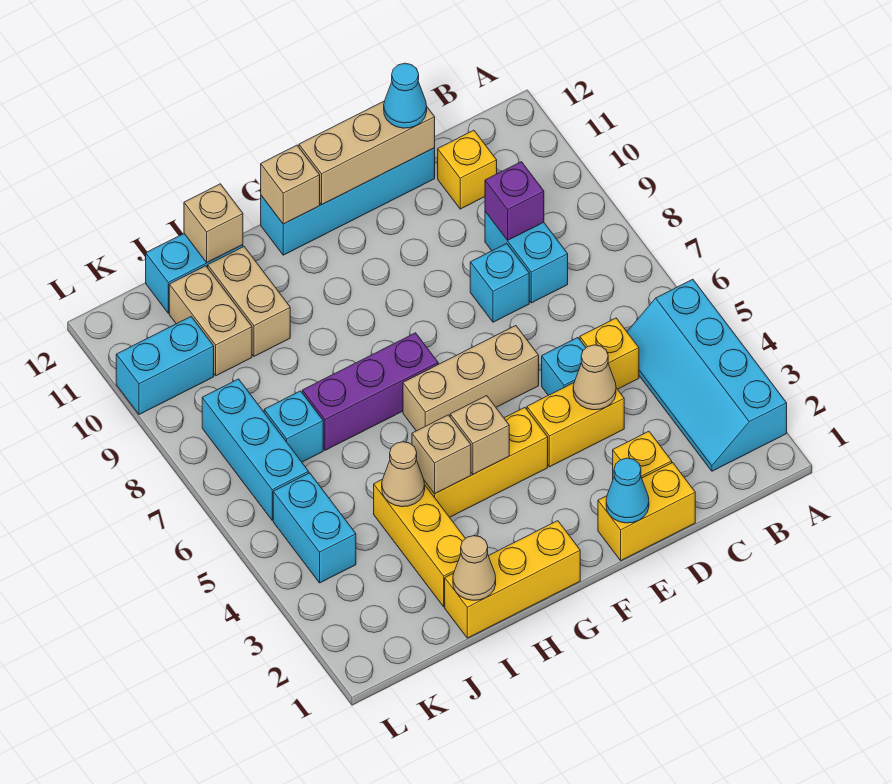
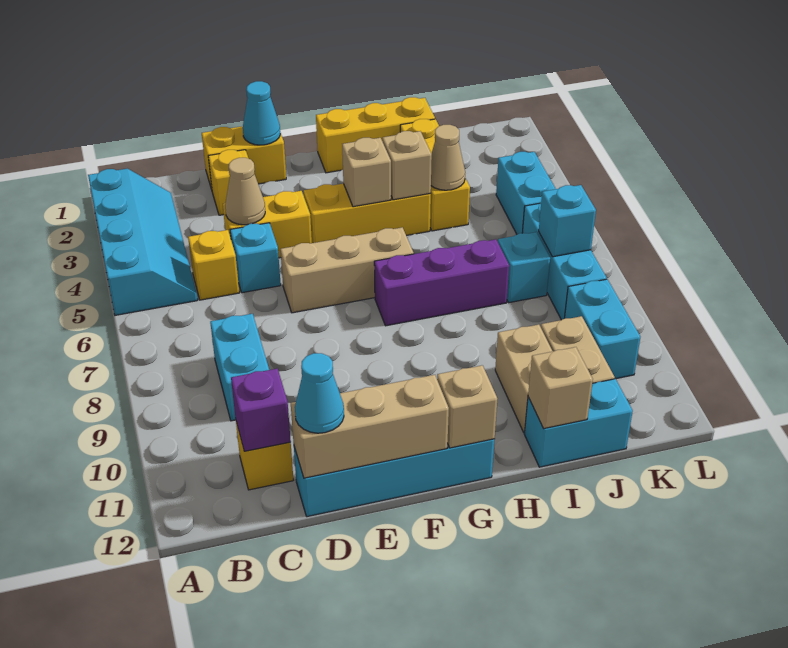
purple 1x1 brick [485,162,544,240] -> purple 1x1 brick moved to [231,369,291,451]
cyan 1x1 brick [470,244,529,322] -> cyan 1x1 brick moved to [539,185,596,257]
tan 1x1 cone [453,536,496,600] -> none
cyan 1x2 brick [116,317,214,415] -> cyan 1x2 brick turned to [565,279,640,379]

